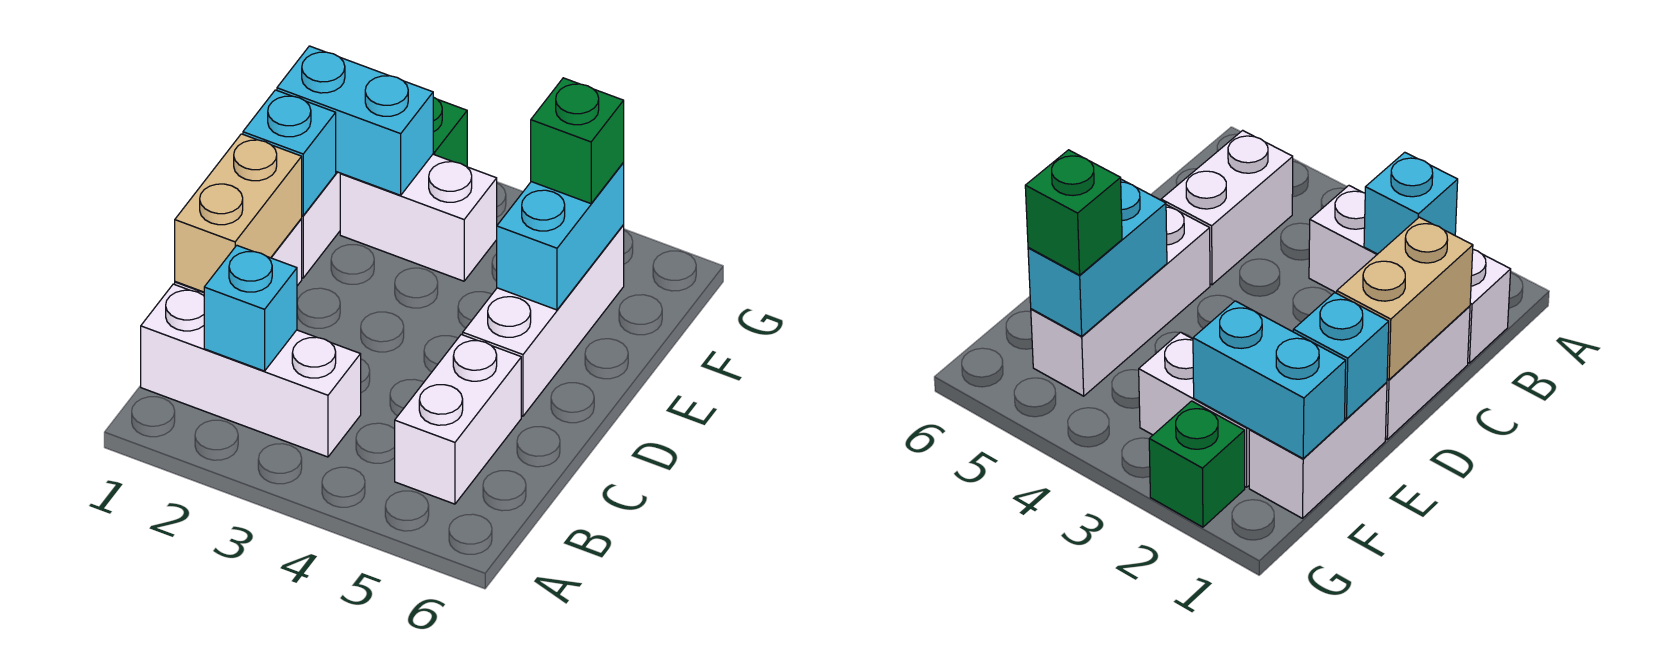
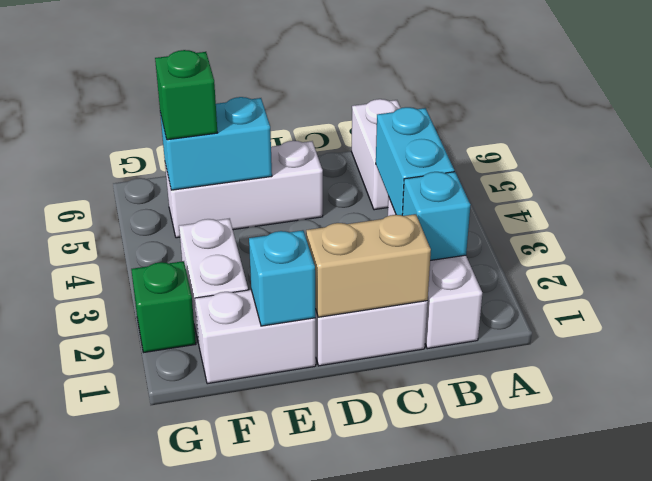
white 1x2 brick [395,335,521,504] -> white 1x2 brick turned to [352,99,400,210]
cyan 1x2 brick [277,46,433,195] -> cyan 1x2 brick moved to [376,107,454,215]

